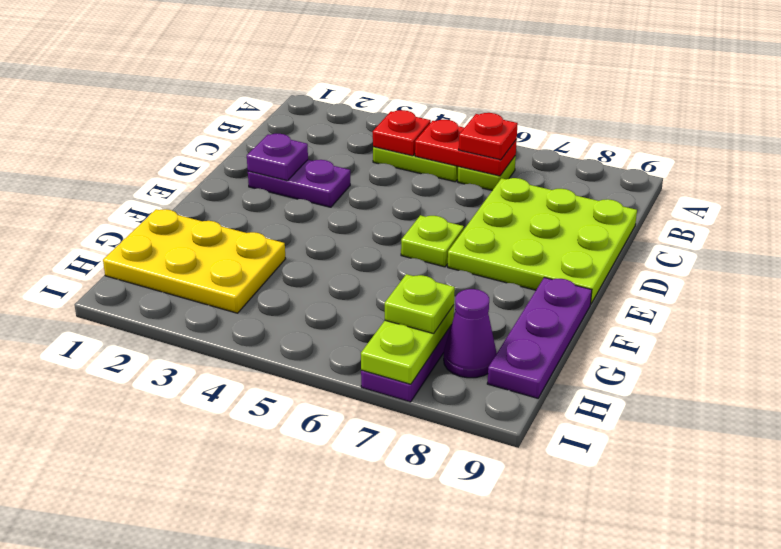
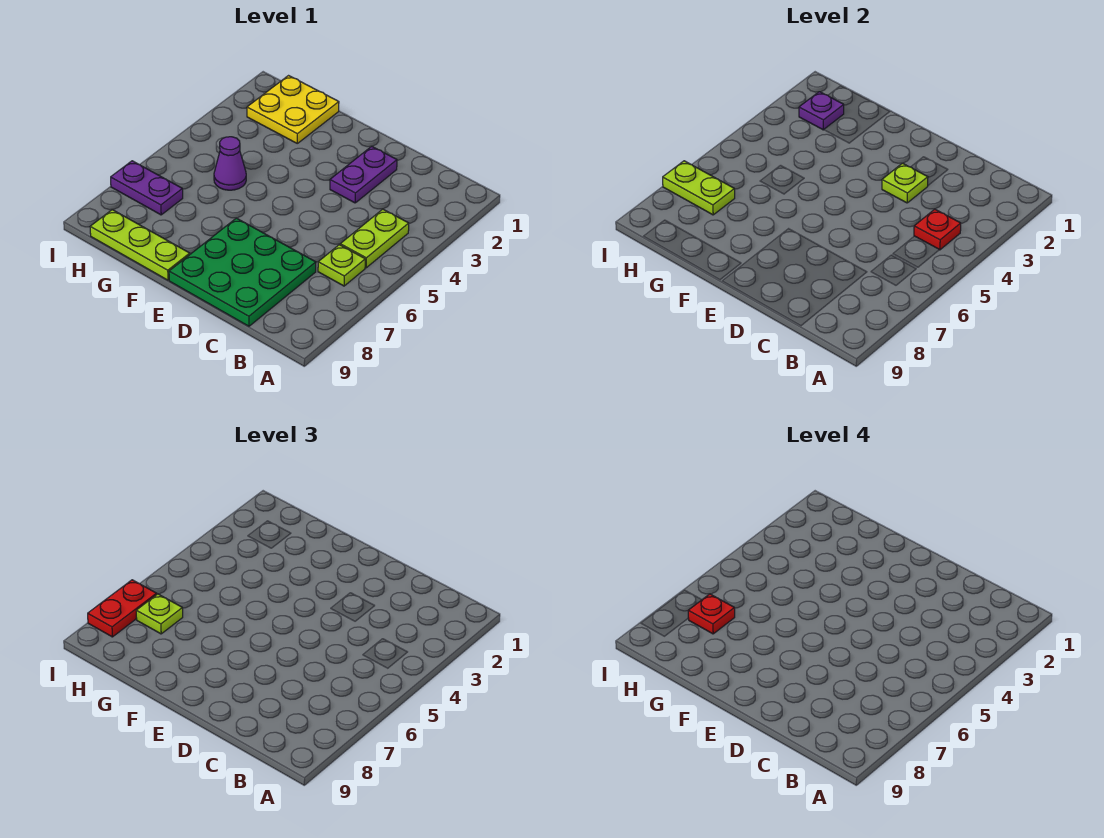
red 1x2 plate [415,120,517,176] -> red 1x2 plate moved to [88,580,157,637]
red 1x1 plate [459,113,518,160] -> red 1x1 plate moved to [688,594,735,634]
lime 3x3 plate [448,178,637,304] -> green 3x3 plate [169,218,316,326]
purple 1x1 plate [247,134,308,181] -> purple 1x1 plate moved to [799,92,844,130]
lime 1x1 plate [401,215,464,267] -> lime 1x1 plate moved to [882,163,928,203]
purple 1x3 plate [487,277,592,398] -> lime 1x3 plate [90,210,190,280]
yellow 2x3 plate [103,209,286,313] -> yellow 2x2 plate [247,76,339,143]
purple 1x1 cone [444,289,497,378] -> purple 1x1 cone moved to [214,137,246,190]

